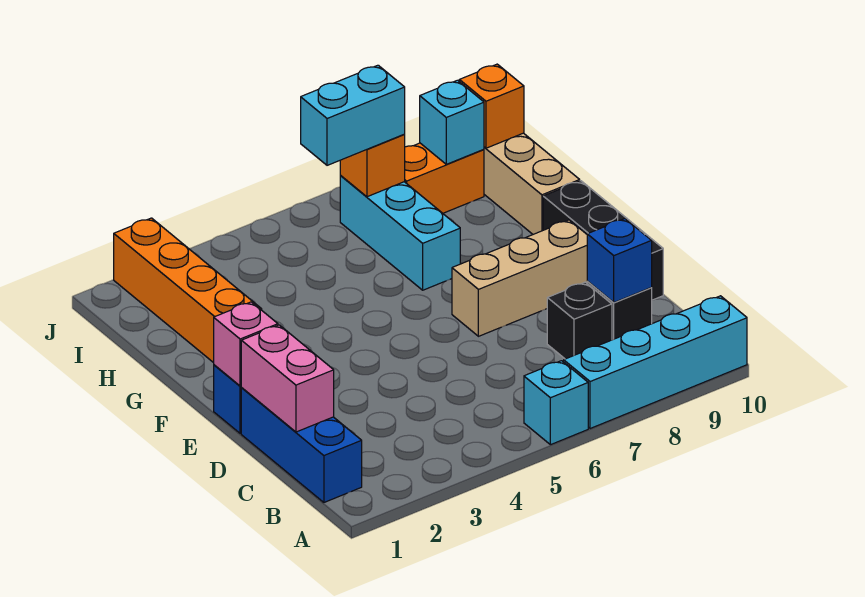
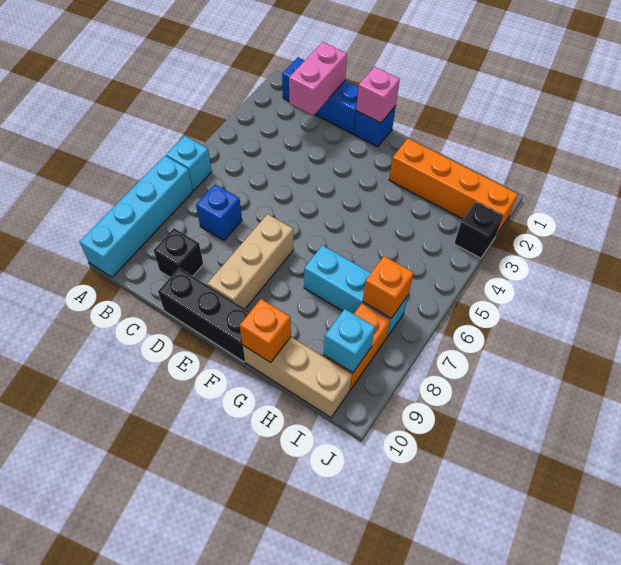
pink 1x2 brick [241,325,334,432] -> pink 1x2 brick turned to [289,42,347,116]
black 1x1 brick [547,282,612,359] -> black 1x1 brick moved to [454,202,503,258]
blue 1x1 brick [587,219,652,303] -> blue 1x1 brick moved to [196,184,242,240]
cyan 1x2 brick [301,65,405,165] -> none
orange 1x1 brick [459,64,524,148] -> orange 1x1 brick moved to [240,299,291,363]

